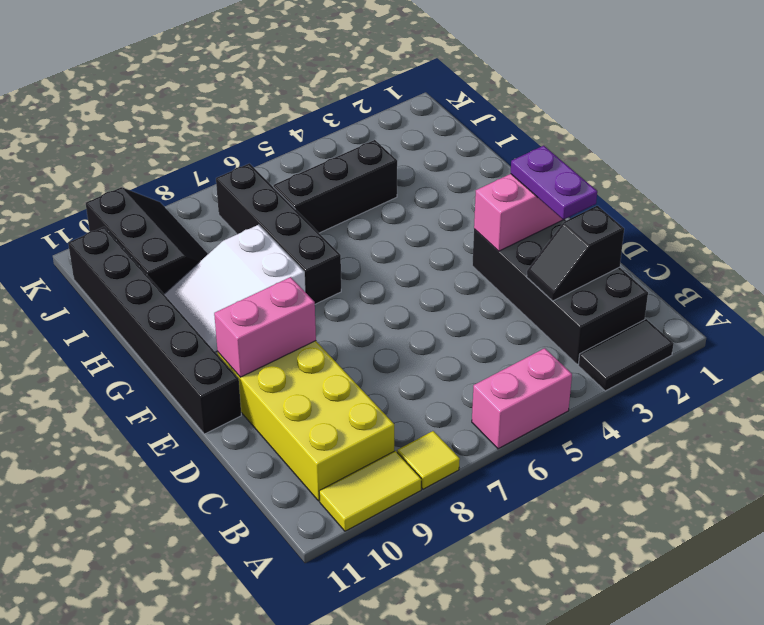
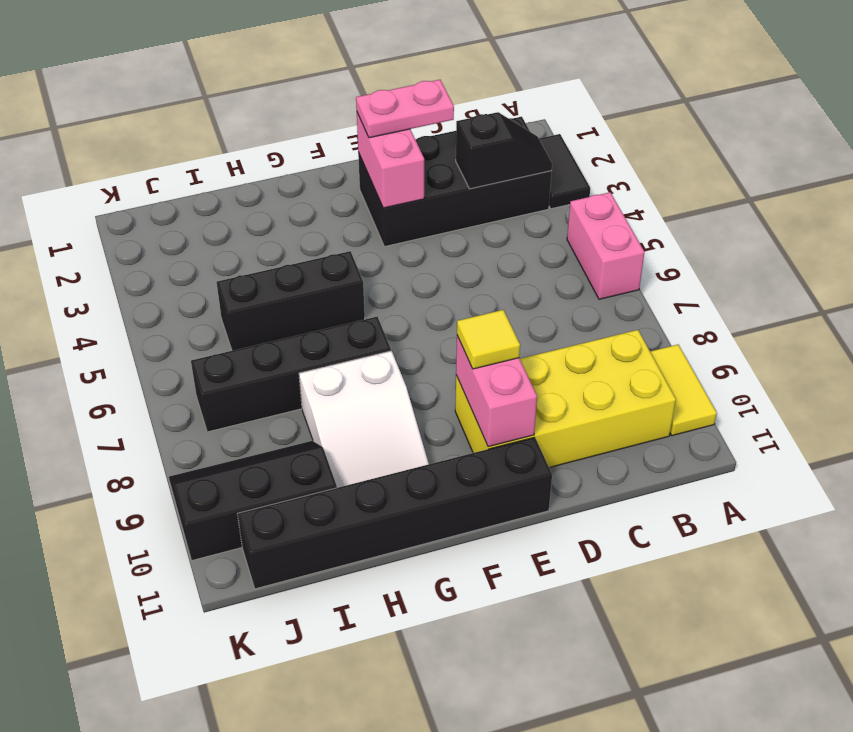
yellow 1x1 tile [397,431,460,489] -> yellow 1x1 tile moved to [457,310,520,369]
black 1x2 slope [527,206,624,301] -> black 1x2 slope turned to [456,112,552,189]
purple 1x2 plate [510,146,597,220] -> pink 1x2 plate [356,80,454,138]
black 1x3 brick [273,140,397,233] -> black 1x3 brick turned to [217,251,365,351]

